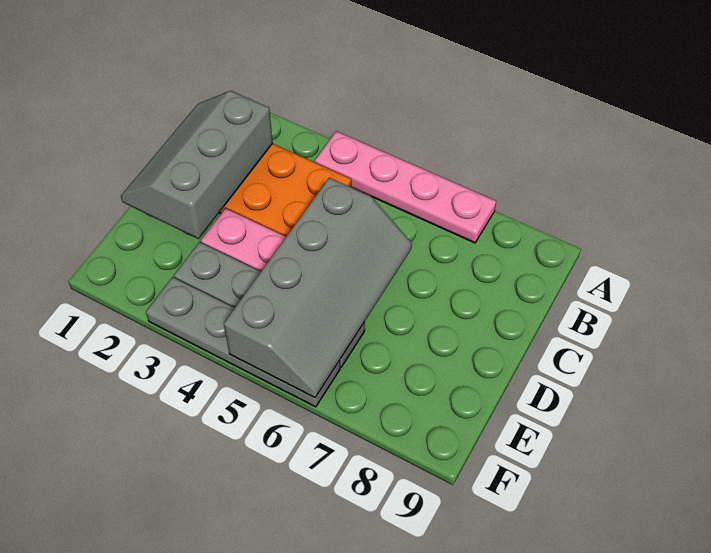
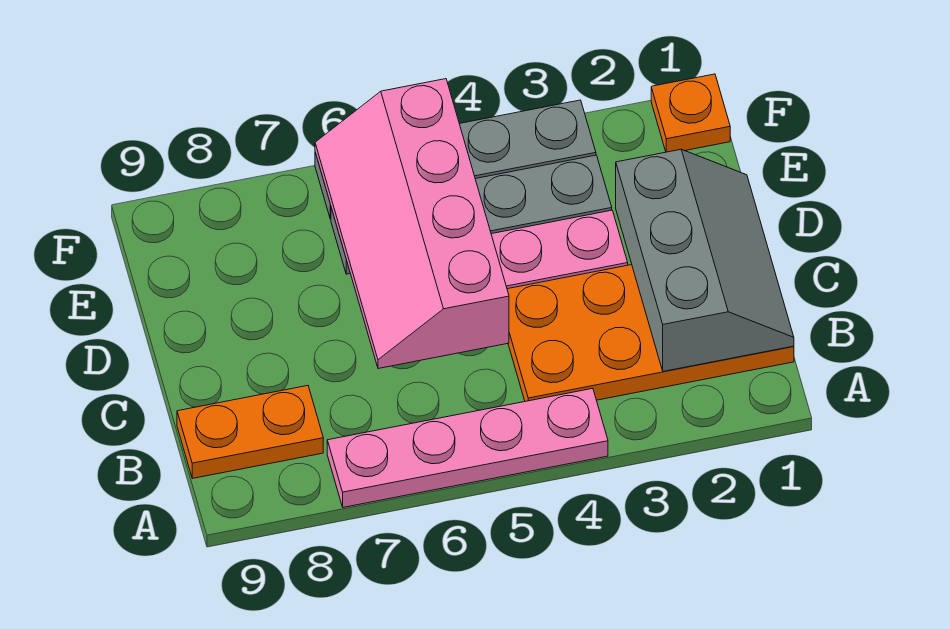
none -> orange 1x2 plate [177,386,323,478]
grey 2x4 slope [224,178,412,398] -> pink 2x4 slope [315,79,509,369]
none -> orange 1x1 plate [651,74,730,152]

